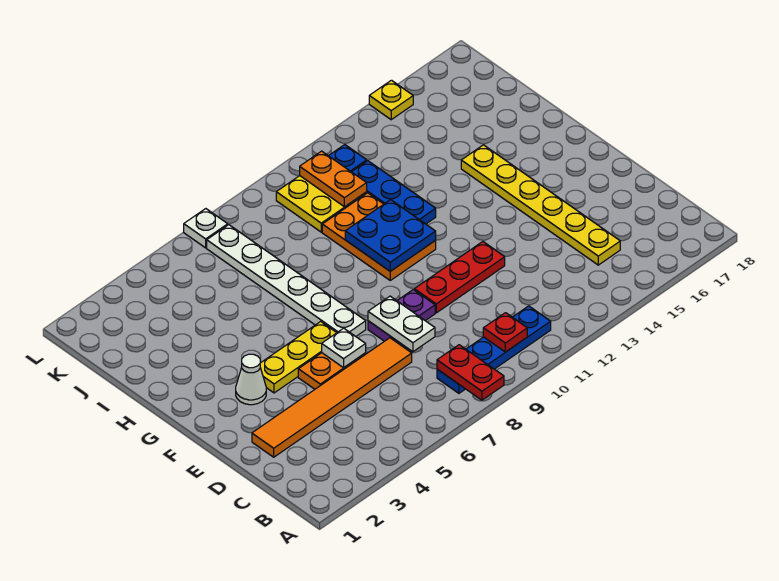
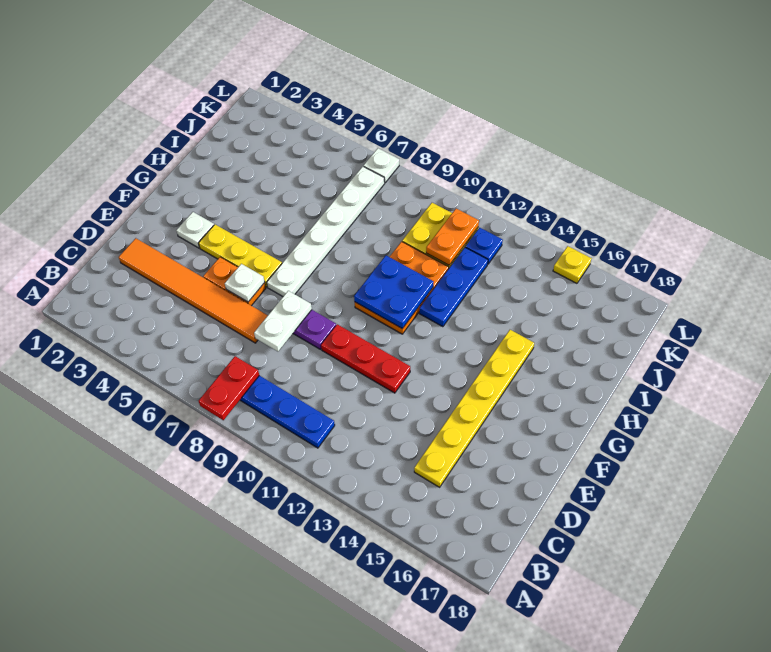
red 1x1 plate [483,313,527,352] -> none
white 1x1 cone [236,354,266,405] -> white 1x1 plate [176,212,214,248]

